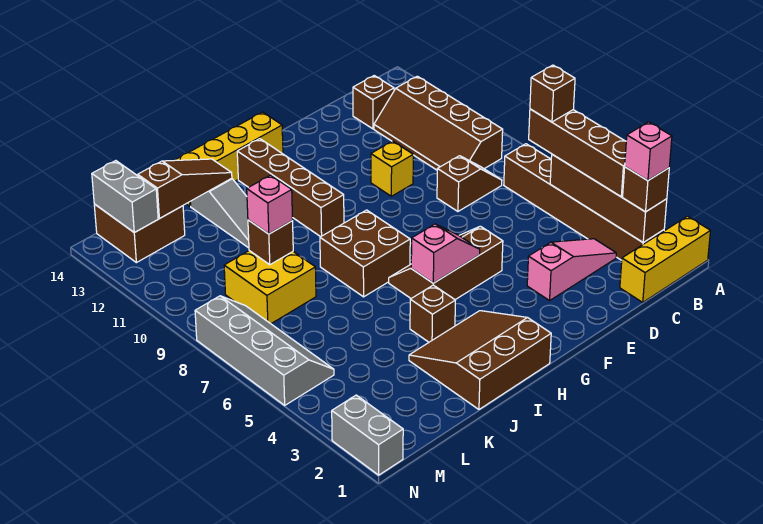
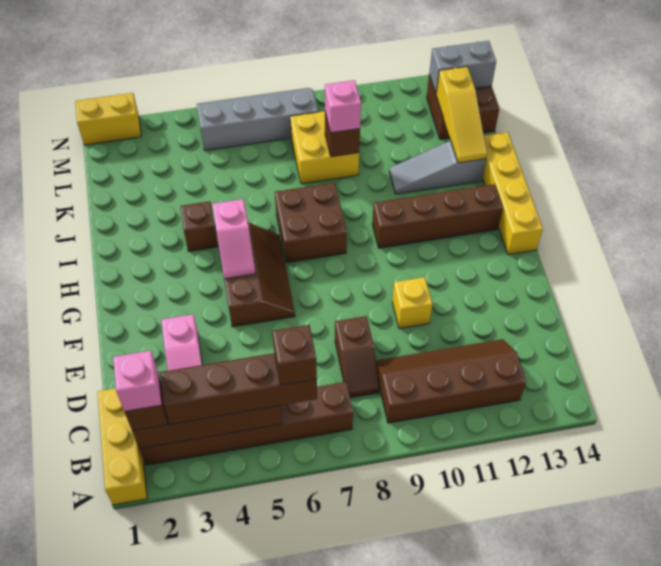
brown 1x1 brick [353,76,394,129] -> none
brown 3x3 slope [409,311,551,409] -> none
brown 1x3 slope [138,159,232,218] -> yellow 1x3 slope [436,67,487,163]
grey 2x4 slope [195,296,334,405] -> grey 2x4 slope turned to [197,88,318,151]
grey 1x2 brick [332,395,403,475] -> yellow 1x2 brick [75,93,141,145]

